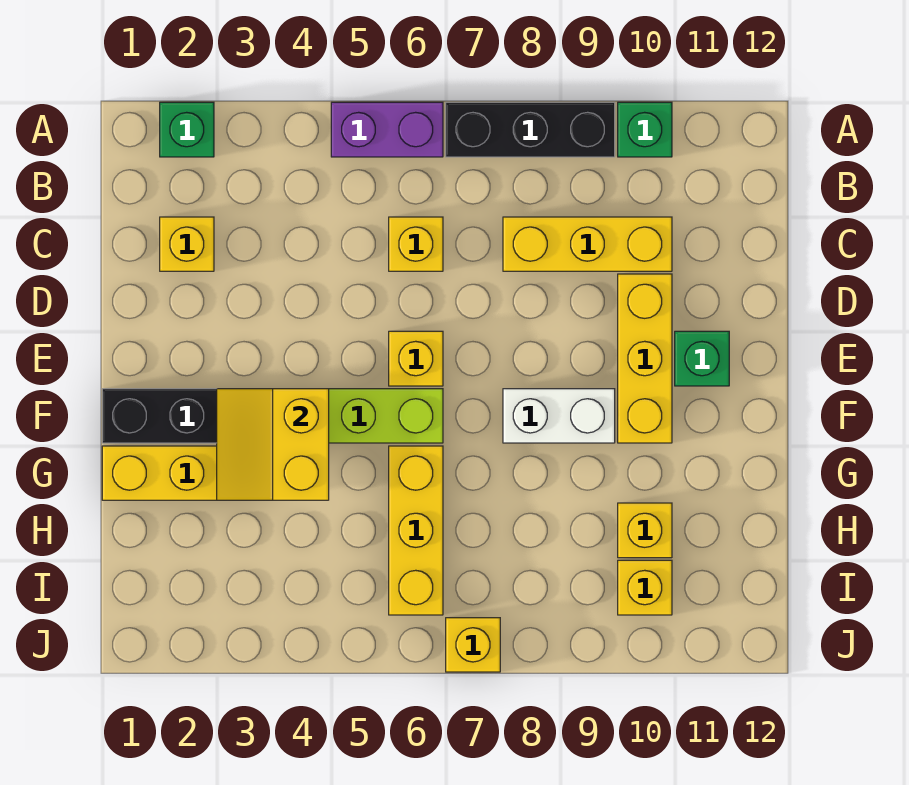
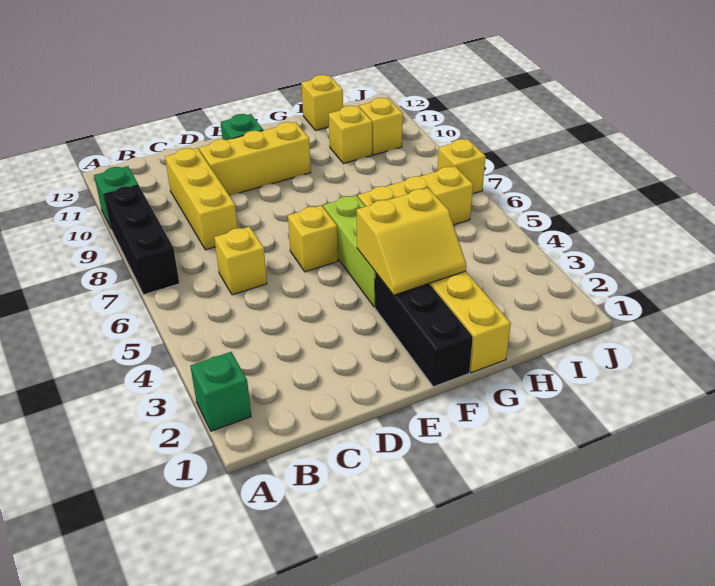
purple 1x2 brick [331,102,443,157] -> none
yellow 1x1 brick [160,217,214,271] -> yellow 1x1 brick moved to [301,75,343,131]
white 1x2 brick [503,389,615,443] -> none

